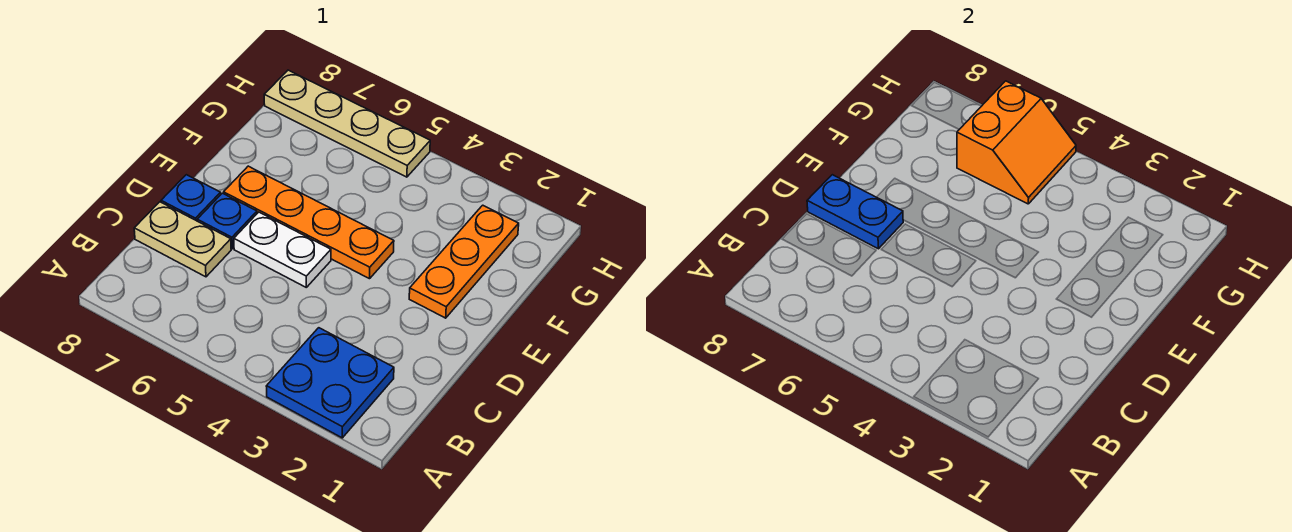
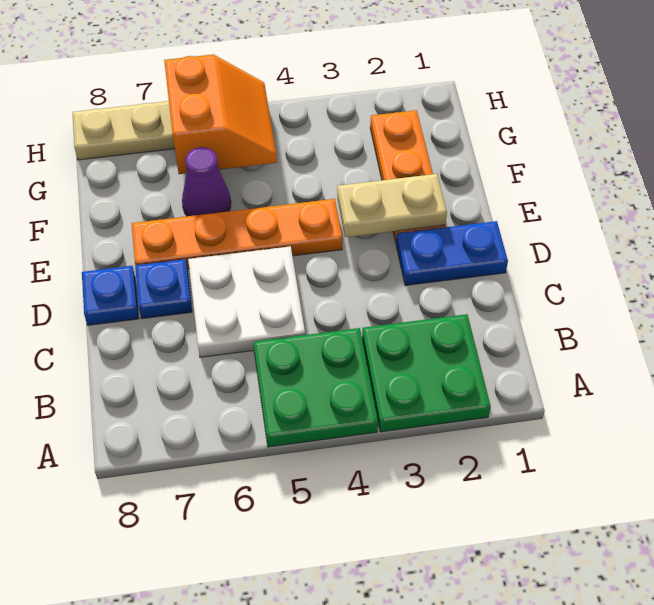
blue 2x2 plate [266,328,394,438] -> green 2x2 plate [362,314,491,432]
none -> green 2x2 plate [254,328,378,447]
tan 1x2 plate [134,202,231,277] -> tan 1x2 plate moved to [337,174,447,237]
white 1x2 plate [234,212,331,287] -> white 2x2 plate [188,246,305,357]
blue 1x2 plate [807,175,903,249] -> blue 1x2 plate moved to [396,221,508,285]
none -> purple 1x1 cone [182,147,231,216]

